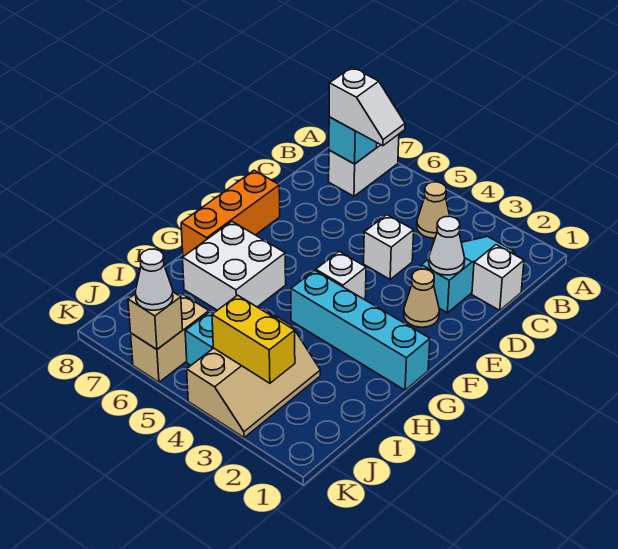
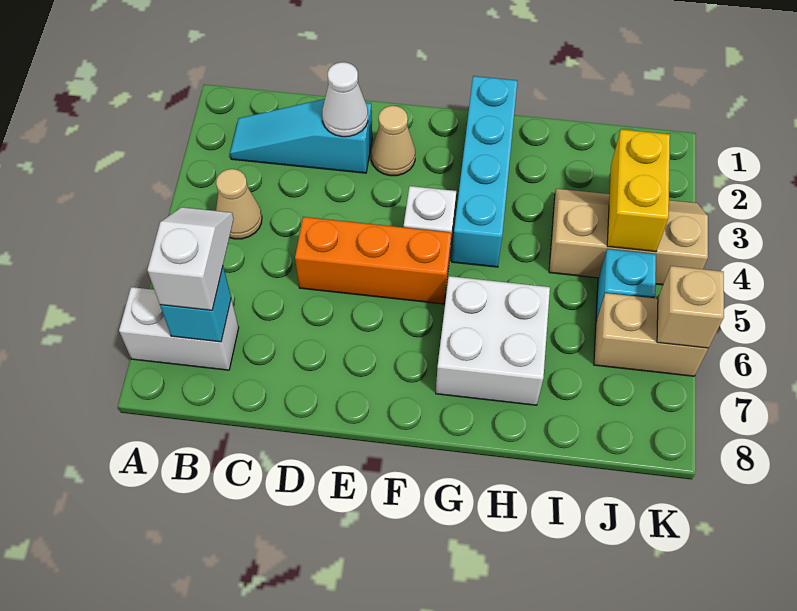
white 1x1 brick [472,245,524,310] -> none
white 1x1 brick [364,215,414,279] -> none
orange 1x3 brick [181,170,280,256] -> orange 1x3 brick moved to [295,217,451,304]
white 1x1 cone [136,249,173,310] -> none

